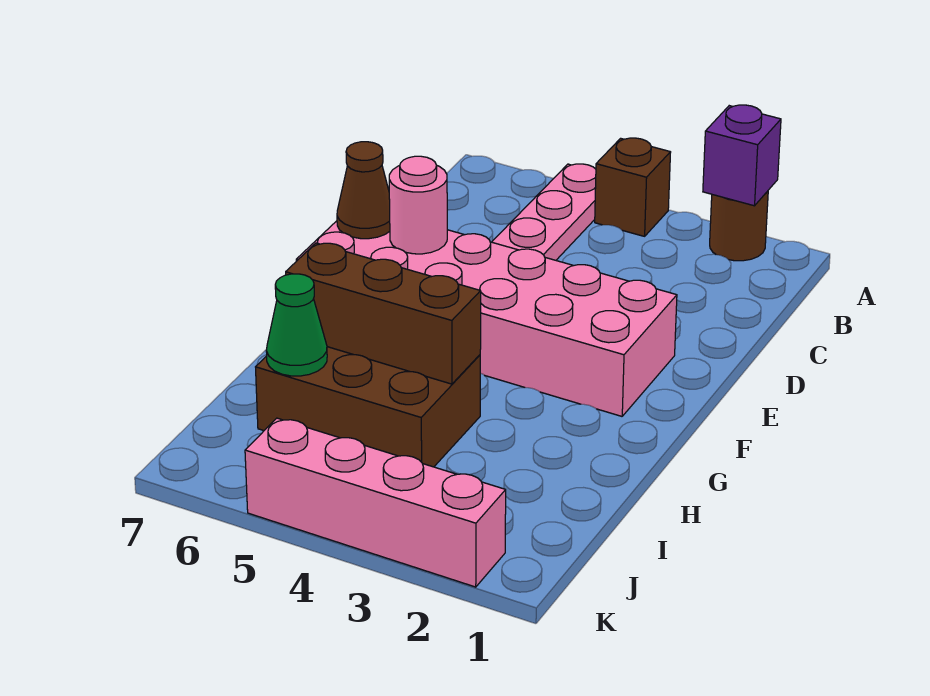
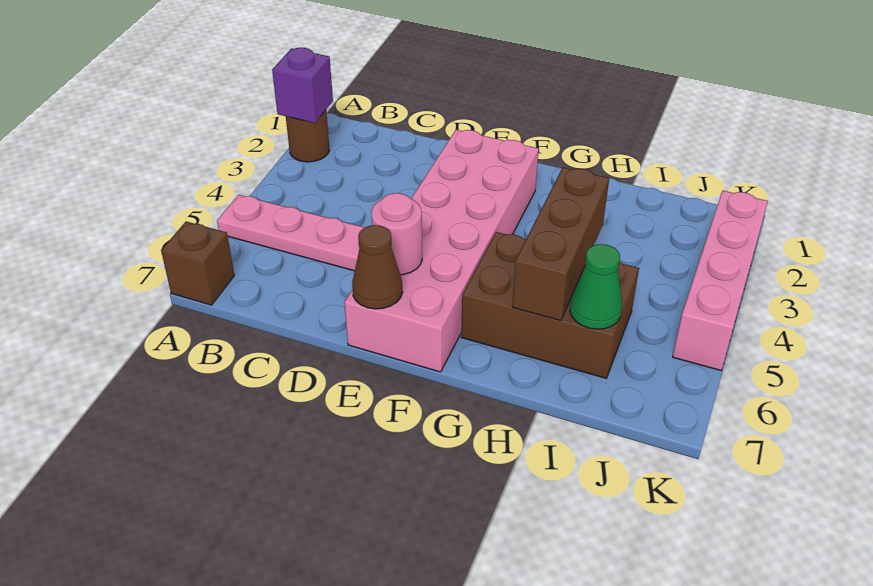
brown 1x1 brick [595,138,671,236] -> brown 1x1 brick moved to [161,221,234,305]
brown 2x3 brick [256,347,480,467] -> brown 2x3 brick turned to [461,232,639,378]

